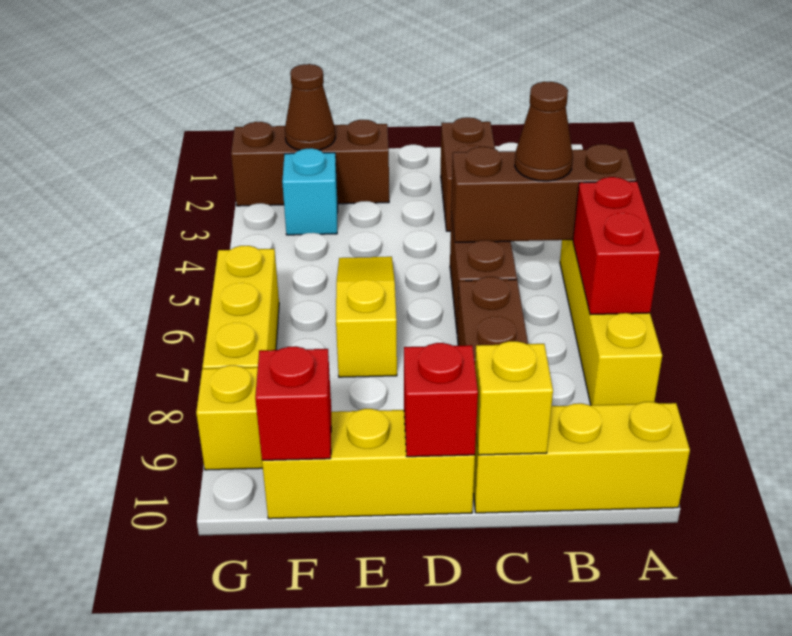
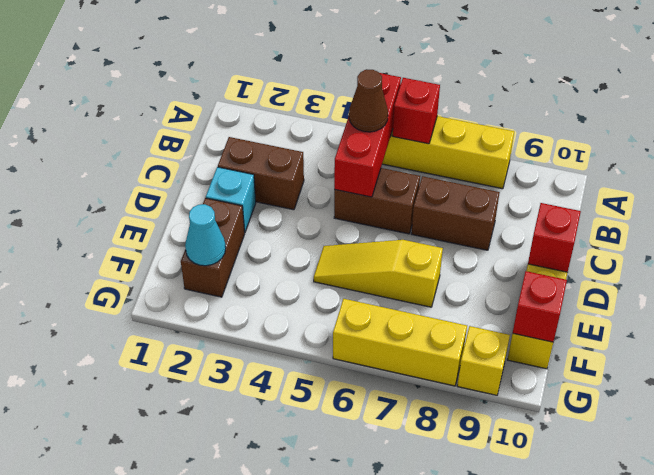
brown 1x3 brick [451,144,636,242] -> red 1x3 brick [334,73,401,197]
red 1x2 brick [573,177,660,315] -> red 1x1 brick [392,78,440,144]
yellow 1x3 brick [473,402,690,513] -> none
yellow 1x1 brick [475,341,553,455] -> none
brown 1x3 brick [231,120,389,206] -> brown 1x2 brick [181,198,245,297]
brown 1x1 cone [285,64,335,150] -> cyan 1x1 cone [185,204,226,266]
cyan 1x1 brick [282,148,338,235] -> cyan 1x1 brick moved to [206,167,256,233]

